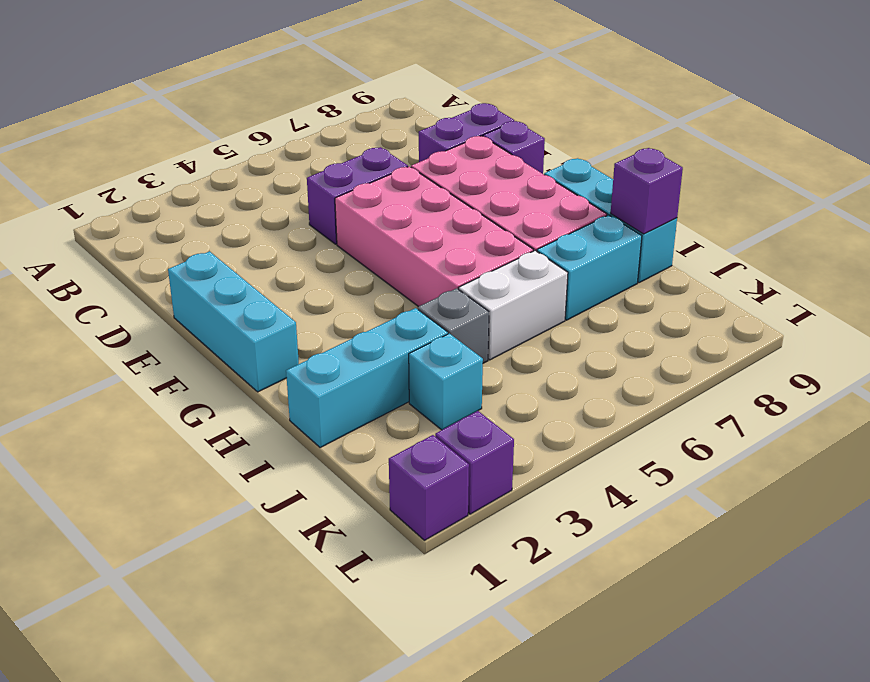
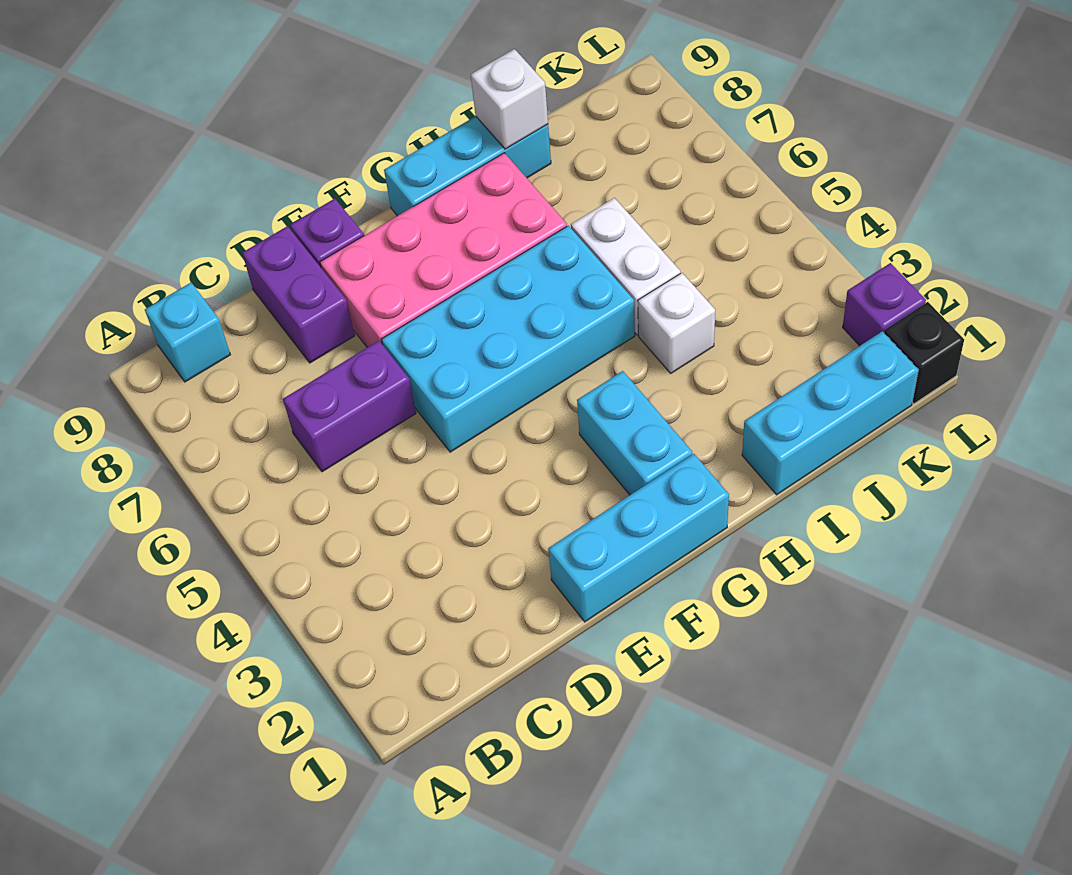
purple 1x2 brick [307,147,408,244] -> purple 1x2 brick turned to [283,341,416,472]
pink 2x4 brick [335,166,533,307] -> cyan 2x4 brick [381,226,635,452]
cyan 1x3 brick [286,308,448,448] -> cyan 1x3 brick turned to [742,331,918,495]
grey 1x1 brick [418,288,489,363] -> white 1x1 brick [638,273,715,373]
cyan 1x2 brick [537,215,642,320] -> cyan 1x2 brick moved to [577,371,692,495]
purple 1x1 brick [611,148,683,234] -> white 1x1 brick [471,49,548,149]
cyan 1x1 brick [409,333,483,430] -> cyan 1x1 brick moved to [145,283,230,382]
purple 1x1 brick [389,435,469,540] -> black 1x1 brick [884,302,964,404]

